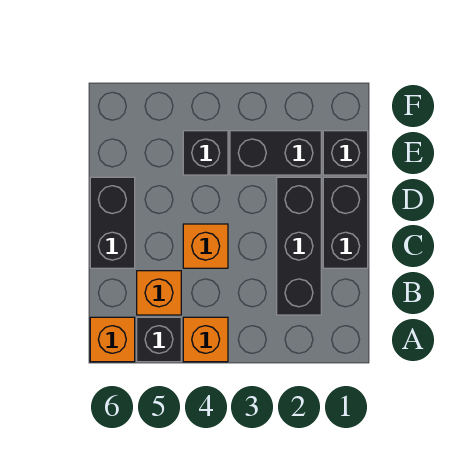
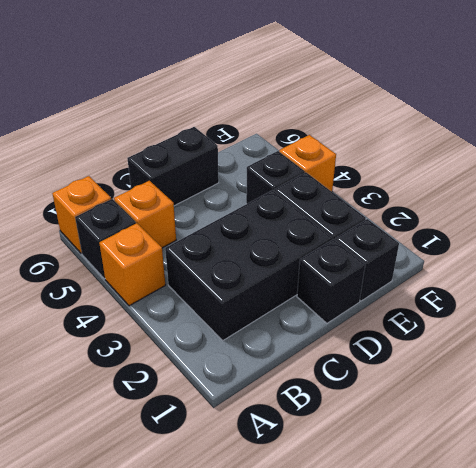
black 1x3 brick [277,177,321,315] -> black 2x3 brick [165,190,332,341]
black 1x2 brick [323,177,368,268] -> black 1x1 brick [297,239,365,323]
orange 1x1 brick [183,224,228,268] -> orange 1x1 brick moved to [279,135,336,192]

